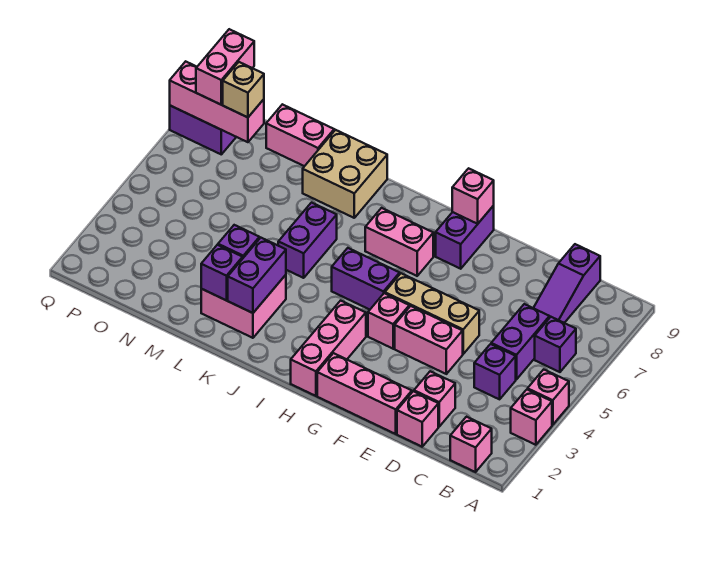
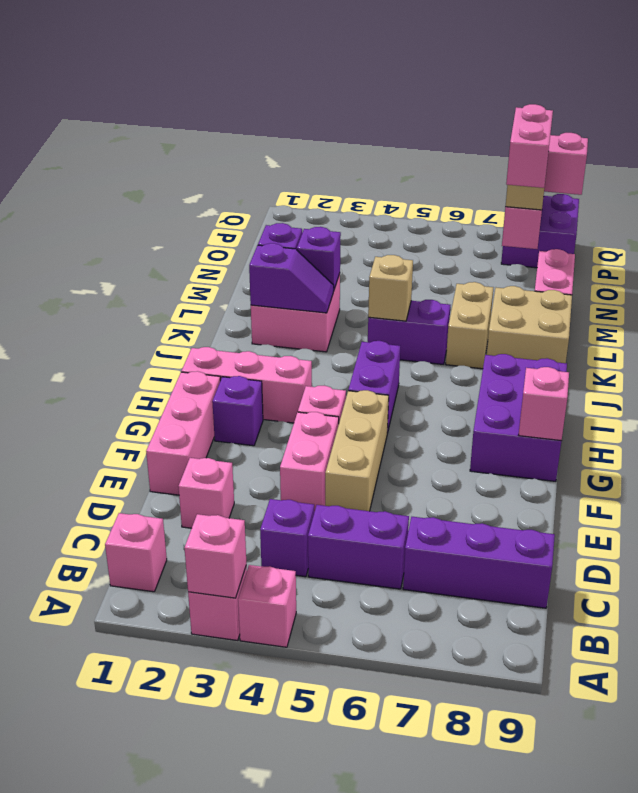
purple 1x1 brick [535,317,576,372] -> purple 1x1 brick moved to [212,376,263,446]
purple 1x3 slope [534,244,600,323] -> purple 1x3 brick [403,517,555,608]
pink 1x1 brick [397,391,438,447] -> pink 1x1 brick moved to [185,514,247,598]
purple 1x2 brick [436,206,494,269] -> purple 2x3 brick [470,354,567,481]
pink 1x2 brick [365,208,433,276] -> pink 1x2 brick moved to [506,104,553,188]
purple 1x2 brick [228,238,286,313] -> purple 1x2 slope [249,243,334,313]
none -> tan 1x1 brick [368,255,413,321]
none -> tan 1x2 brick [446,282,493,369]

